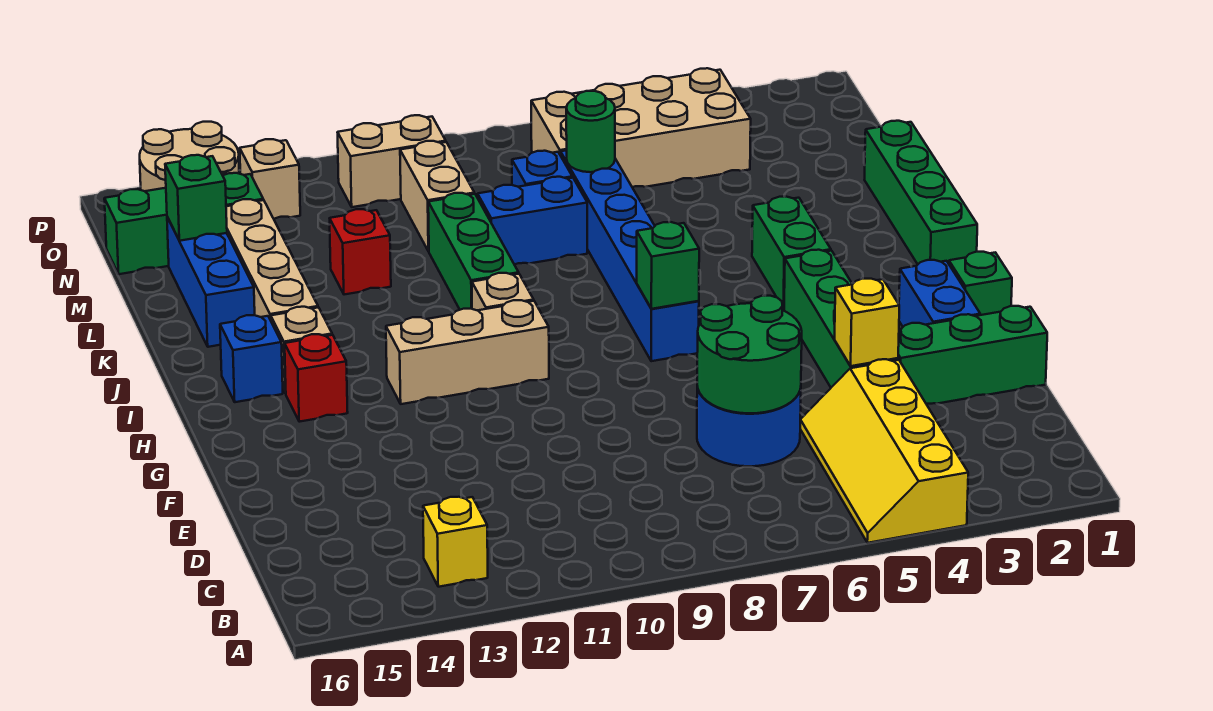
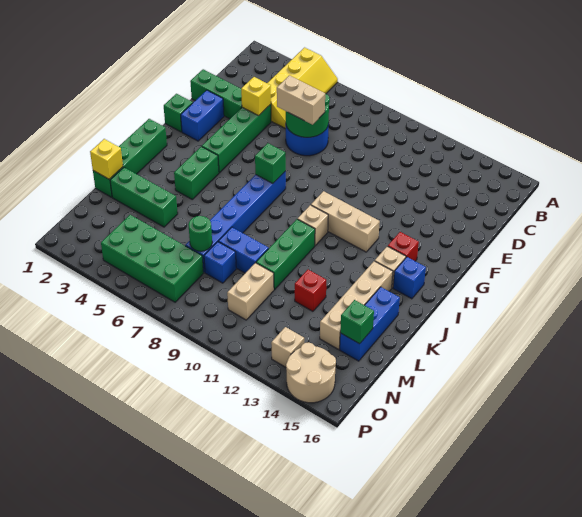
yellow 1x1 brick [423,497,488,587] -> yellow 1x1 brick moved to [90,139,123,179]
tan 2x4 brick [531,68,751,187] -> green 2x4 brick [101,215,204,302]
green 1x3 brick [104,173,263,274] -> green 1x3 brick moved to [110,167,178,227]
tan 1x2 brick [338,115,446,207] -> tan 1x2 brick moved to [277,75,325,125]

